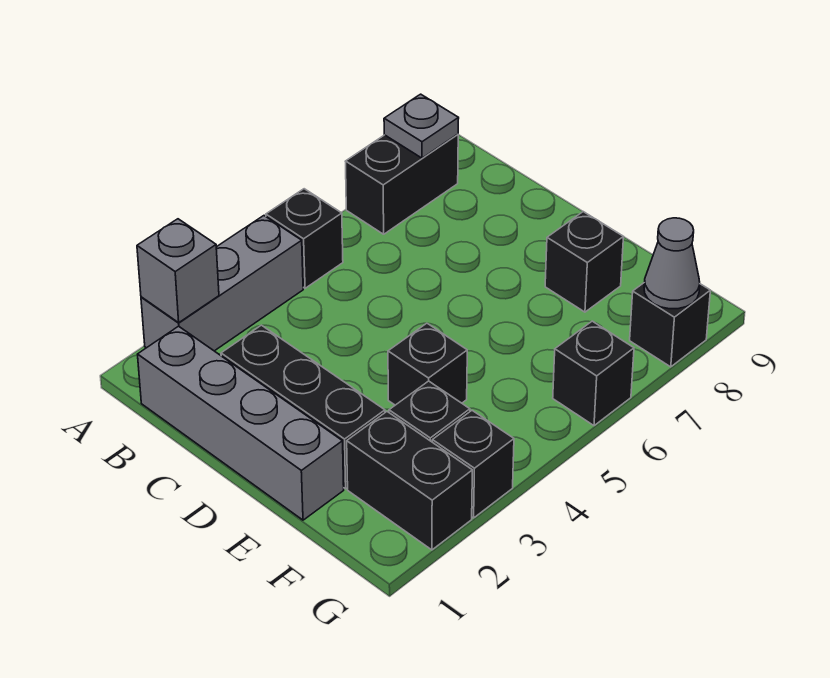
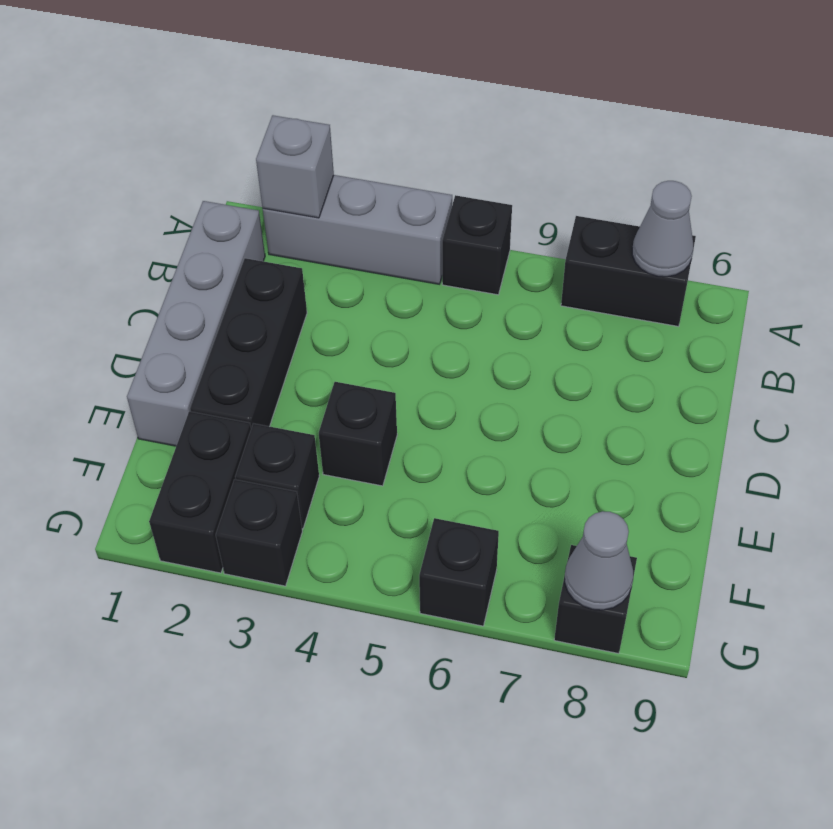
grey 1x1 plate [384,94,459,158] -> grey 1x1 cone [632,181,693,277]
black 1x1 brick [545,212,623,312] -> none

